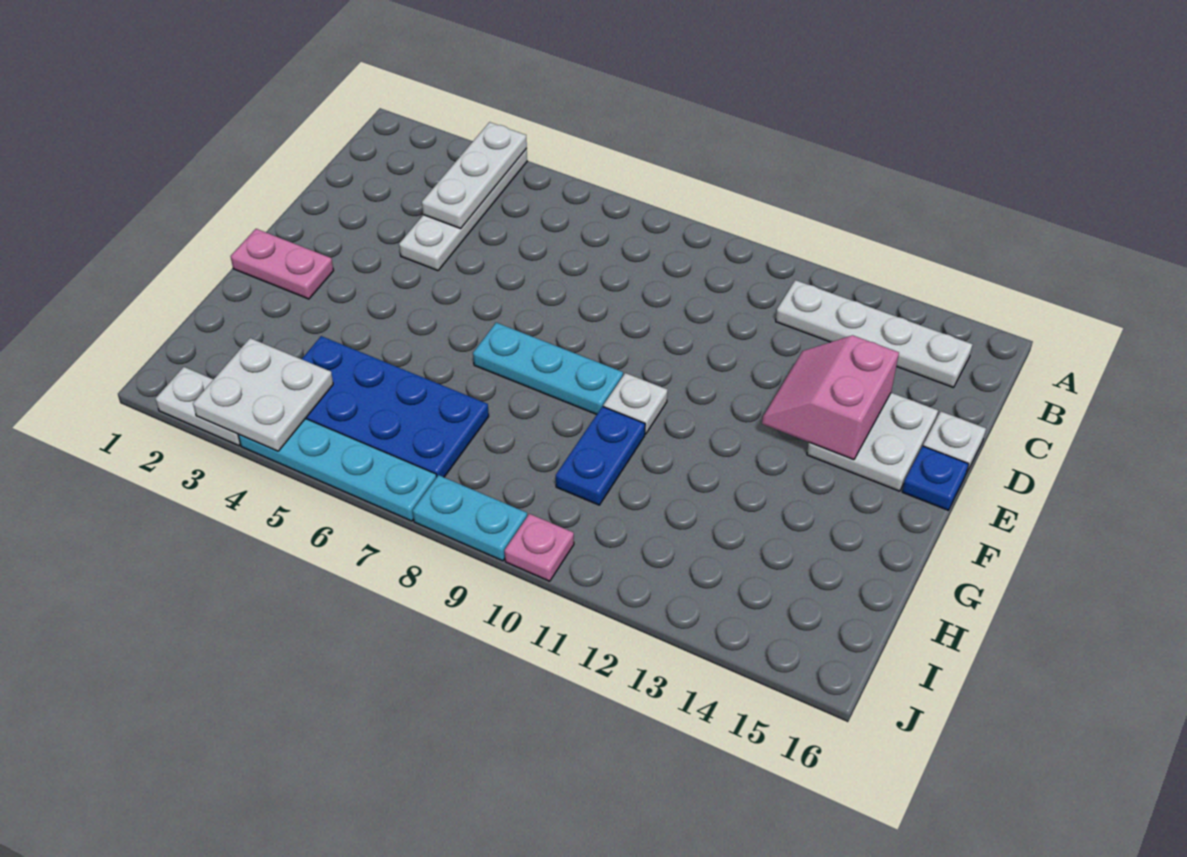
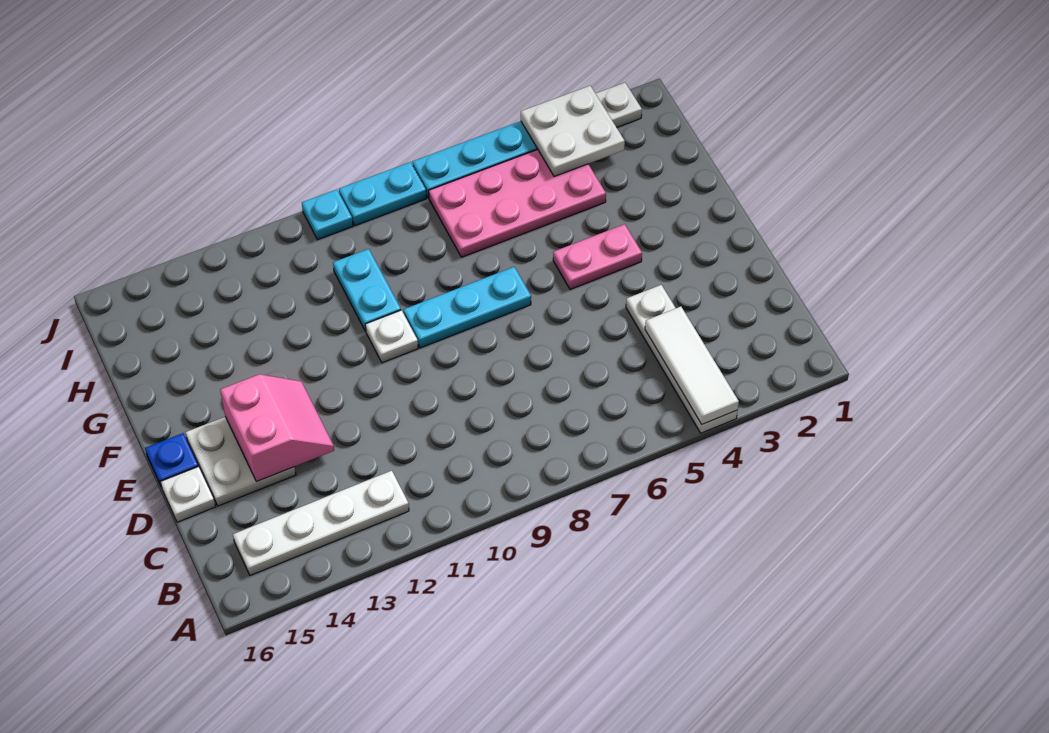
white 1x3 plate [422,122,527,229] -> white 1x3 tile [645,307,739,424]
pink 1x2 plate [230,229,334,299] -> pink 1x2 plate moved to [553,224,642,289]
blue 1x2 plate [556,407,645,505] -> cyan 1x2 plate [333,249,401,331]
blue 2x4 plate [302,336,489,477] -> pink 2x4 plate [429,150,606,257]
pink 1x1 plate [505,514,574,581] -> cyan 1x1 plate [302,189,353,240]

